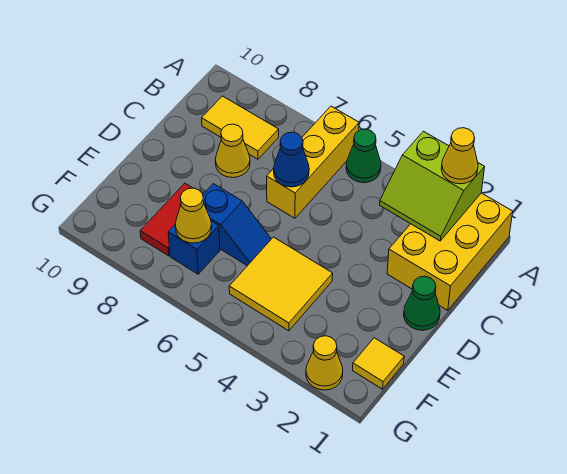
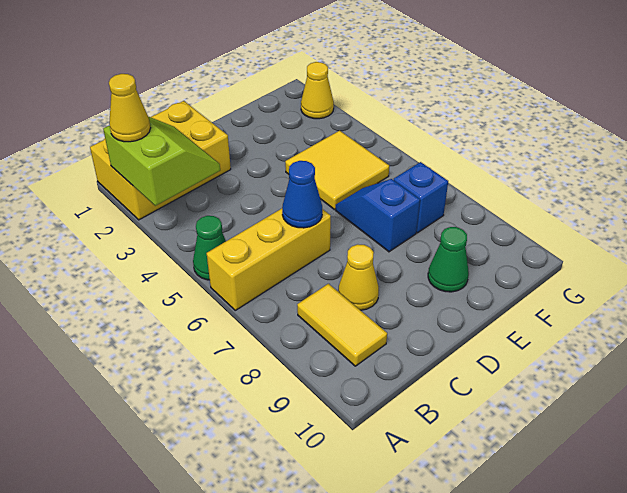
green 1x1 cone [404,276,440,330] -> green 1x1 cone moved to [428,227,469,292]
red 1x2 tile [140,183,192,256] -> none
yellow 1x1 tile [353,338,404,389] -> none
yellow 1x1 cone [175,188,212,243] -> none

